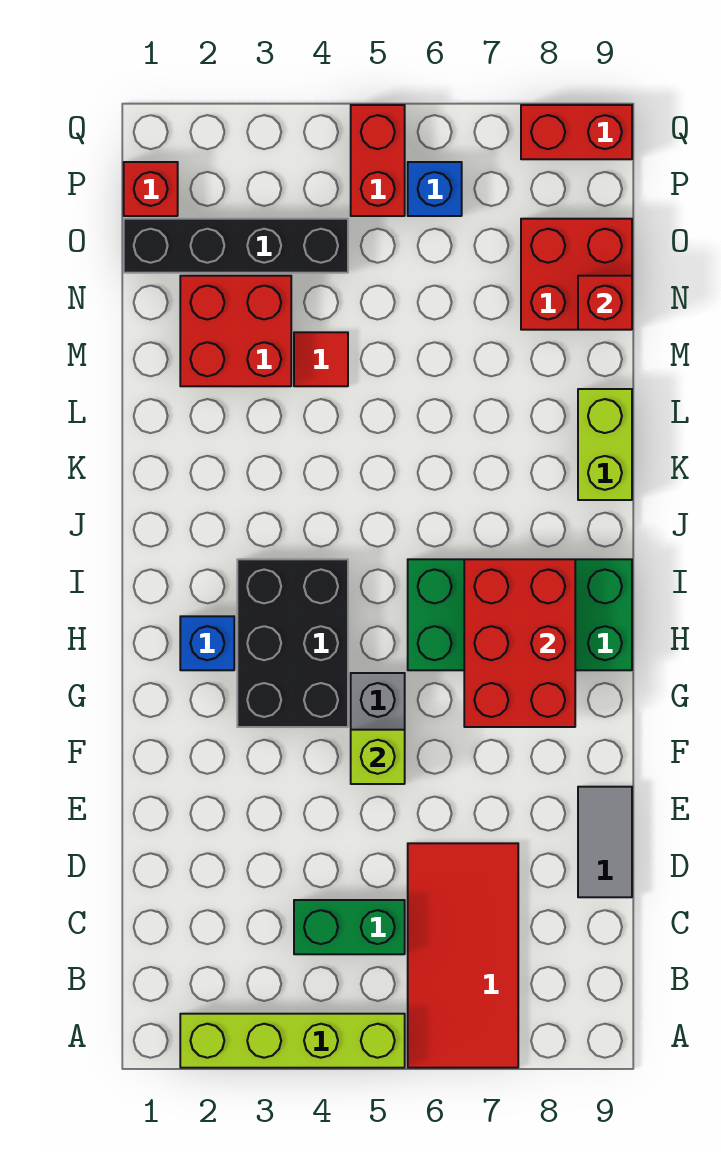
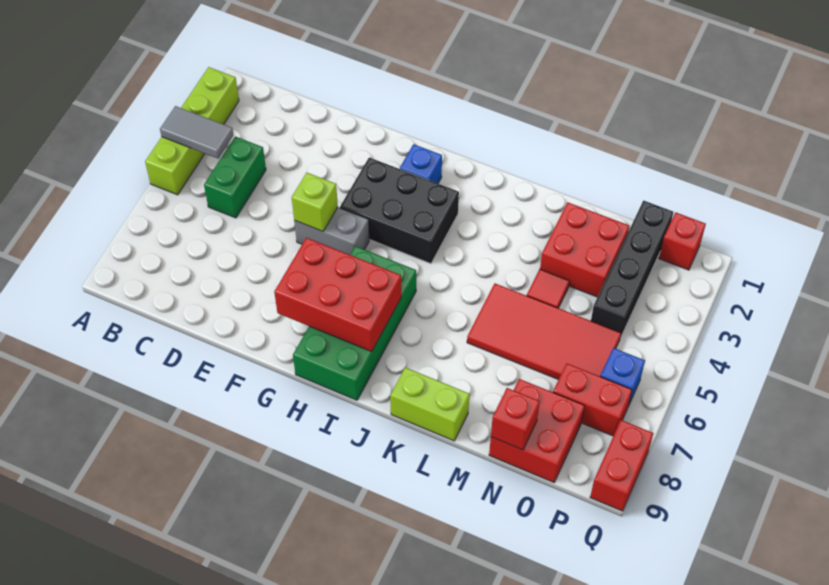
red 2x4 tile [408,843,518,1068] -> red 2x4 tile moved to [467,284,621,380]
grey 1x2 tile [578,787,632,897] -> grey 1x2 tile moved to [160,106,234,159]
red 1x2 brick [351,105,405,216] -> red 1x2 brick moved to [553,363,632,436]

